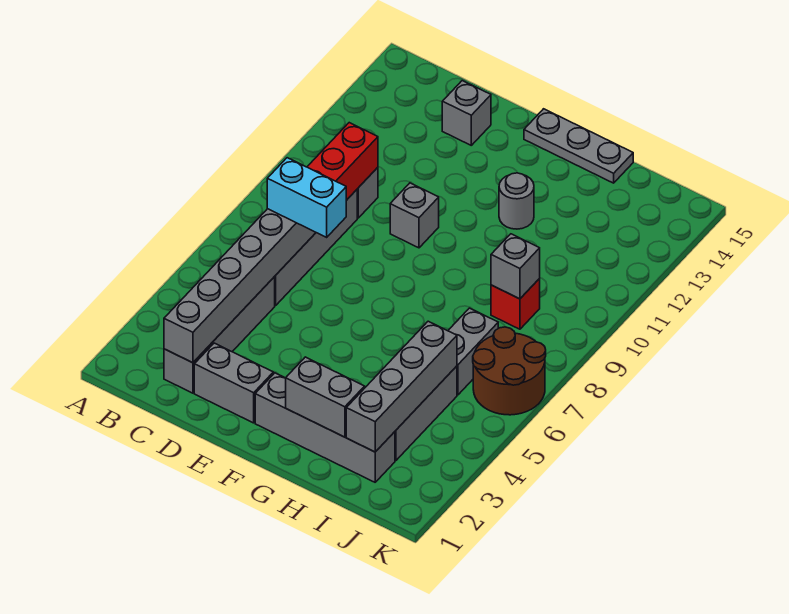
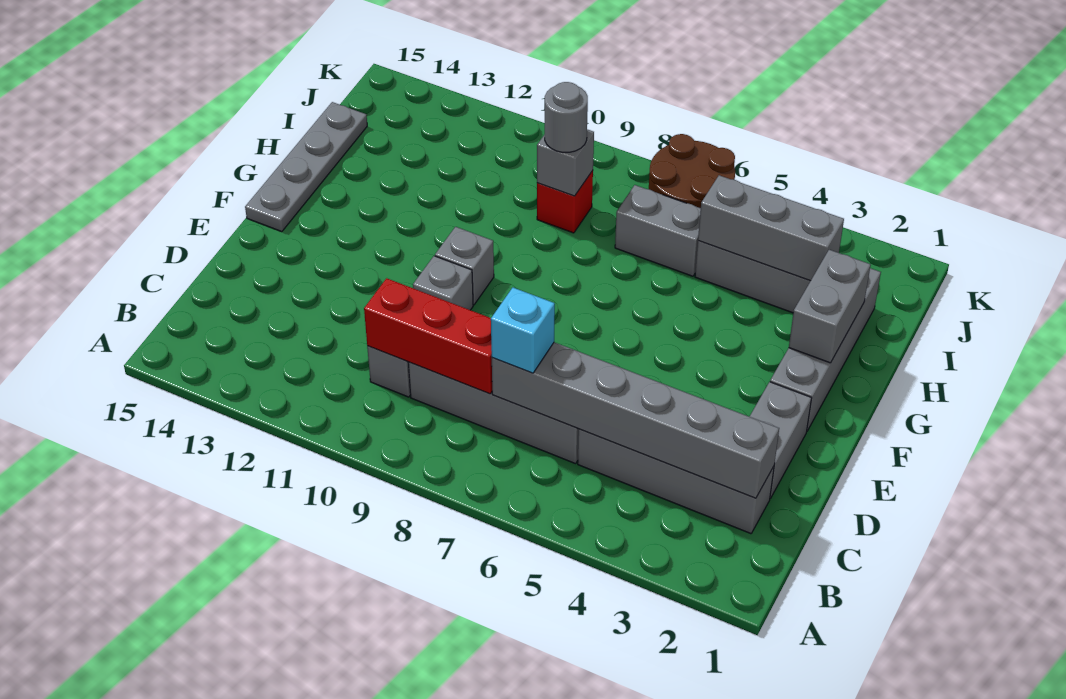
cyan 1x2 brick [267,158,346,237] -> cyan 1x1 brick [491,288,555,373]
grey 1x1 brick [442,81,491,145] -> grey 1x1 brick moved to [435,227,494,305]
grey 1x3 plate [524,109,633,183] -> grey 1x4 plate [245,102,367,232]
grey 1x1 round brick [499,173,534,229] -> grey 1x1 round brick moved to [545,82,588,152]
grey 1x4 brick [346,321,457,452] -> grey 1x3 brick [698,175,844,281]

